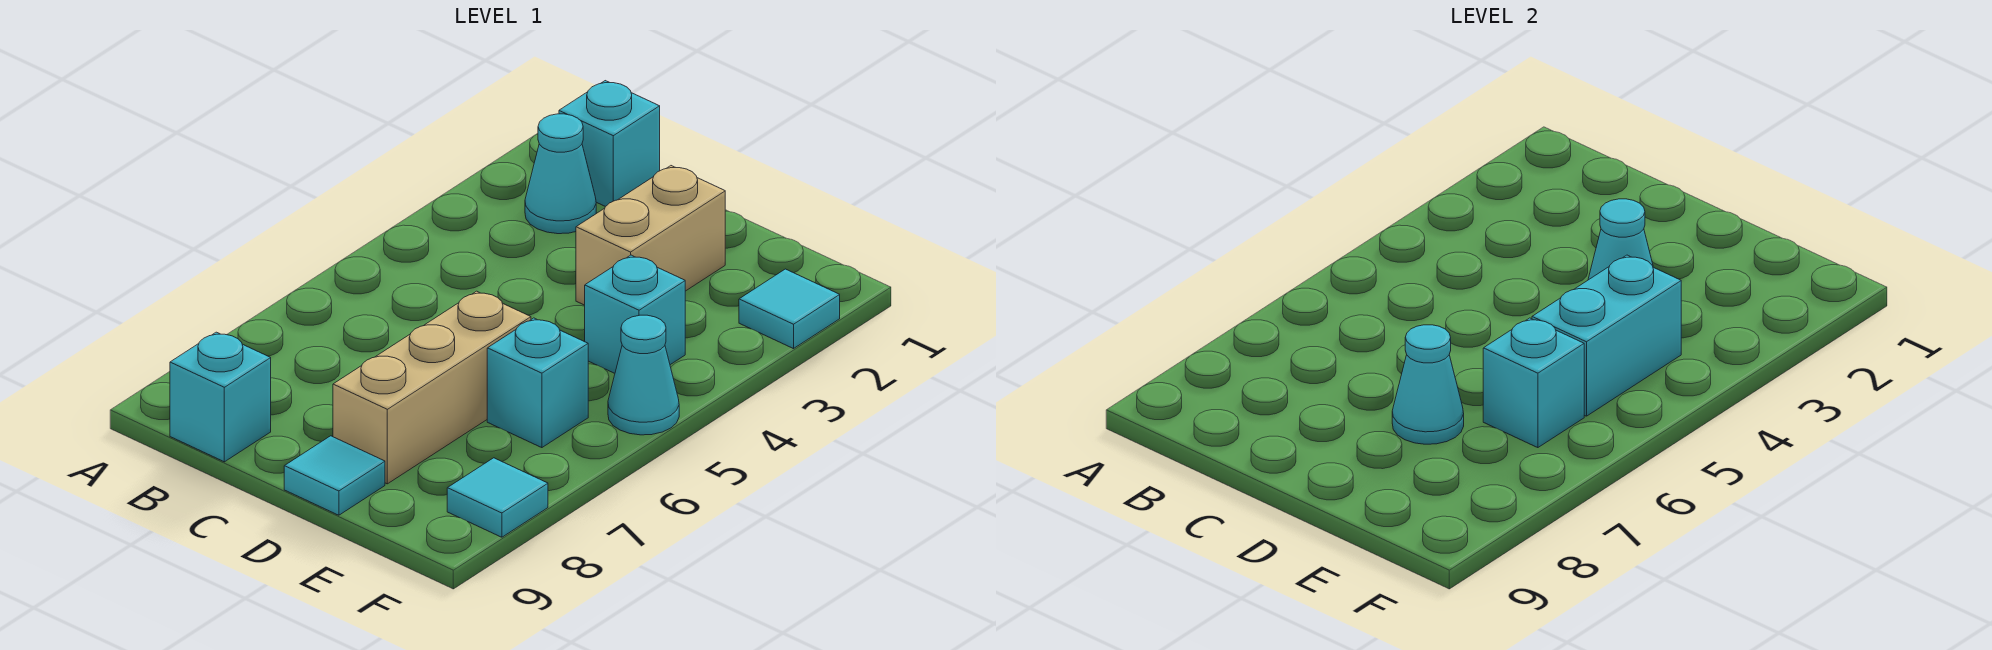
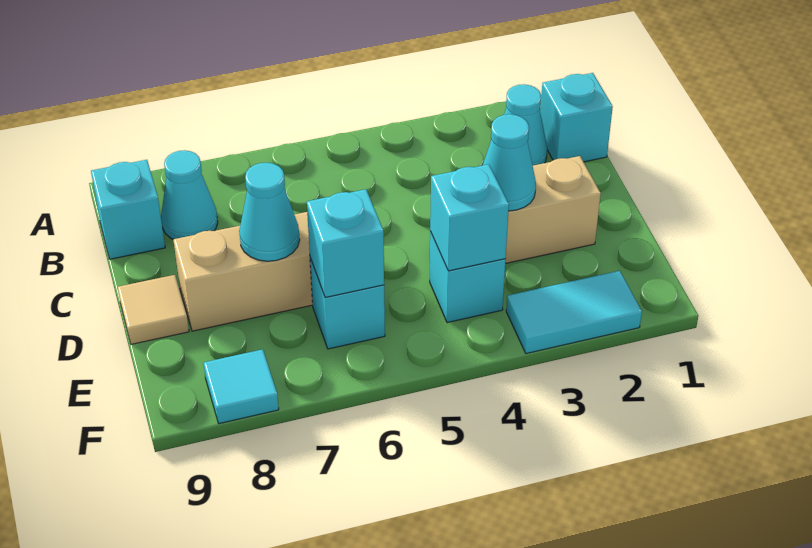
cyan 1x1 tile [284,436,385,515] -> tan 1x1 tile [118,275,189,344]
cyan 1x2 brick [1532,255,1681,416] -> cyan 1x1 brick [430,164,509,271]
cyan 1x1 tile [739,269,840,349] -> cyan 1x2 tile [506,271,642,354]
cyan 1x1 cone [608,315,679,435] -> cyan 1x1 cone moved to [161,150,218,239]

